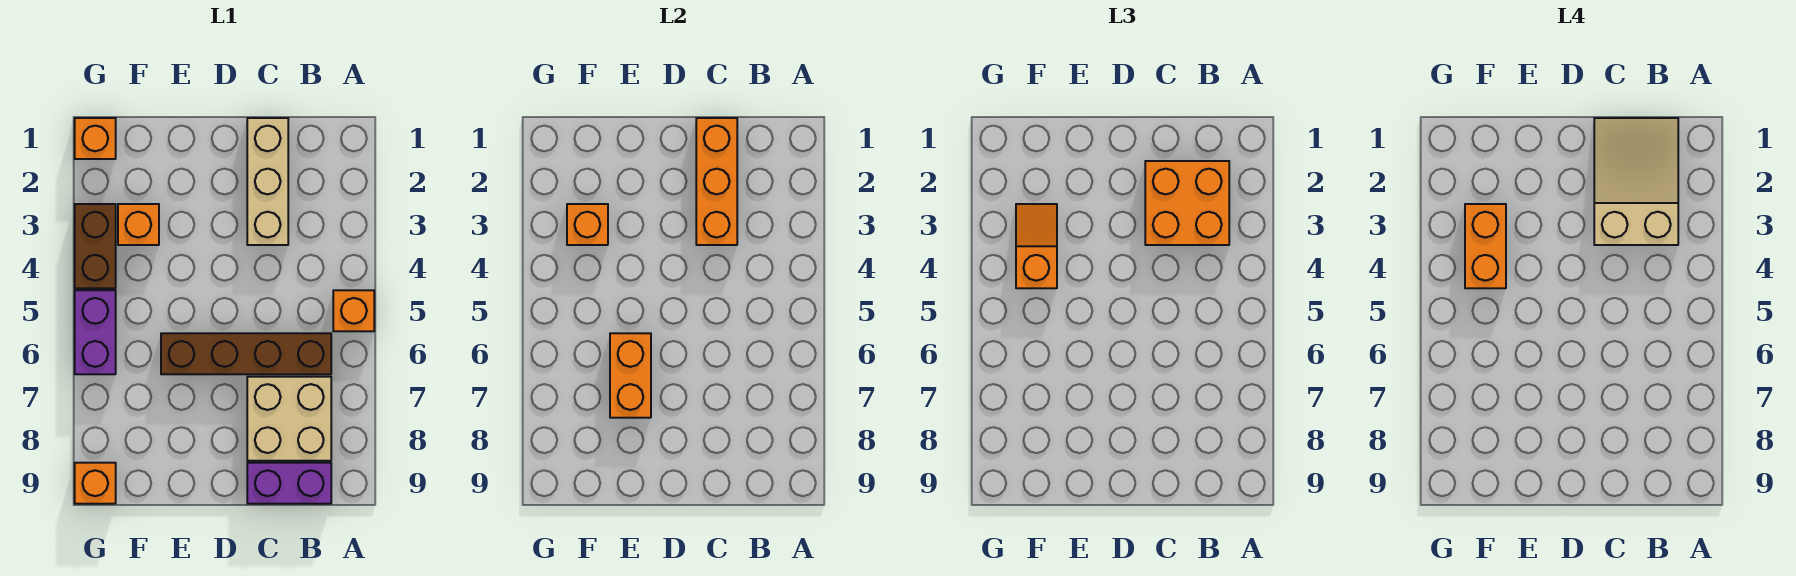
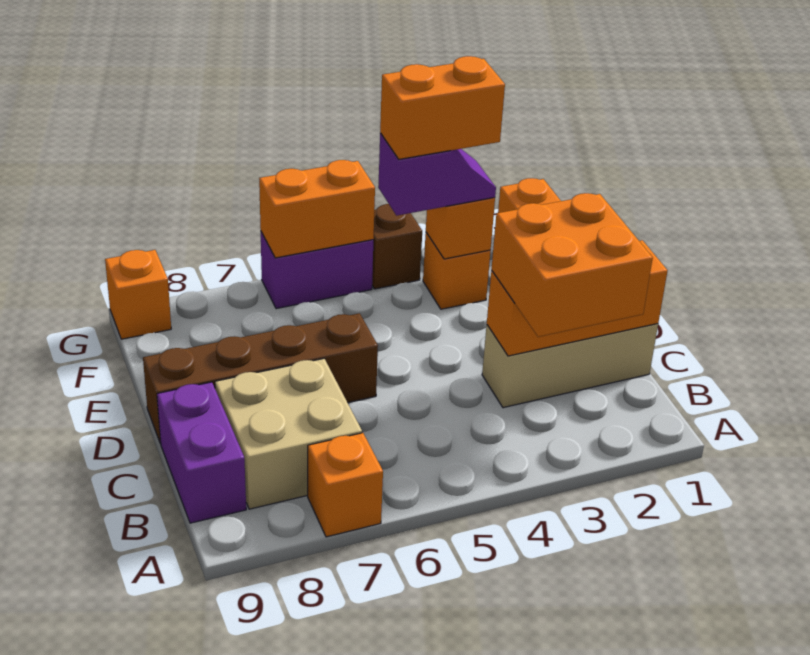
orange 1x1 brick [333,290,374,331] -> orange 1x1 brick moved to [308,433,383,537]
tan 2x3 slope [1594,118,1678,245] -> none
brown 1x4 brick [161,333,331,374] -> brown 1x4 brick turned to [143,313,378,444]
orange 1x2 brick [610,333,651,418] -> orange 1x2 brick moved to [259,160,375,258]
orange 1x2 slope [1016,204,1057,288] -> purple 1x2 slope [378,133,496,216]
brown 1x2 brick [75,204,116,288] -> brown 1x1 brick [372,204,422,289]

